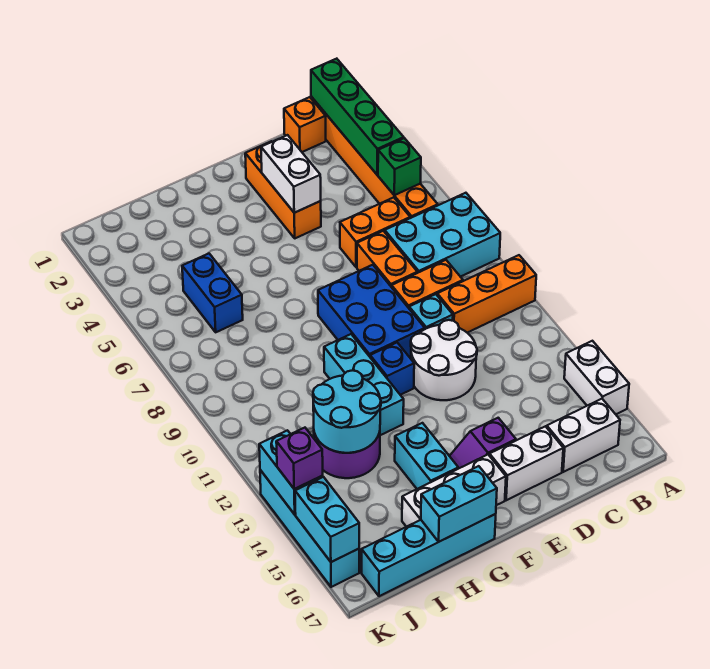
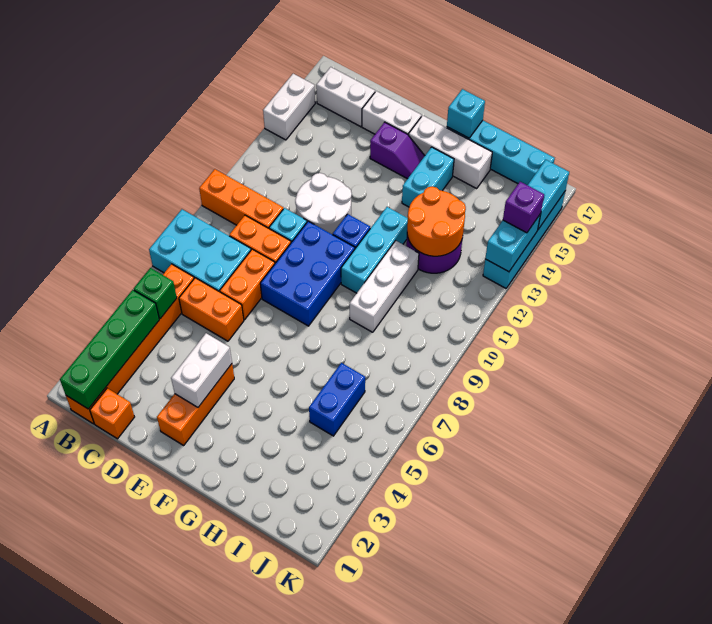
cyan 1x2 brick [421,466,497,542] -> cyan 1x1 brick [447,89,485,138]
none -> white 1x3 brick [350,241,419,332]
cyan 2x2 round brick [313,370,381,453] -> orange 2x2 round brick [407,186,466,256]

